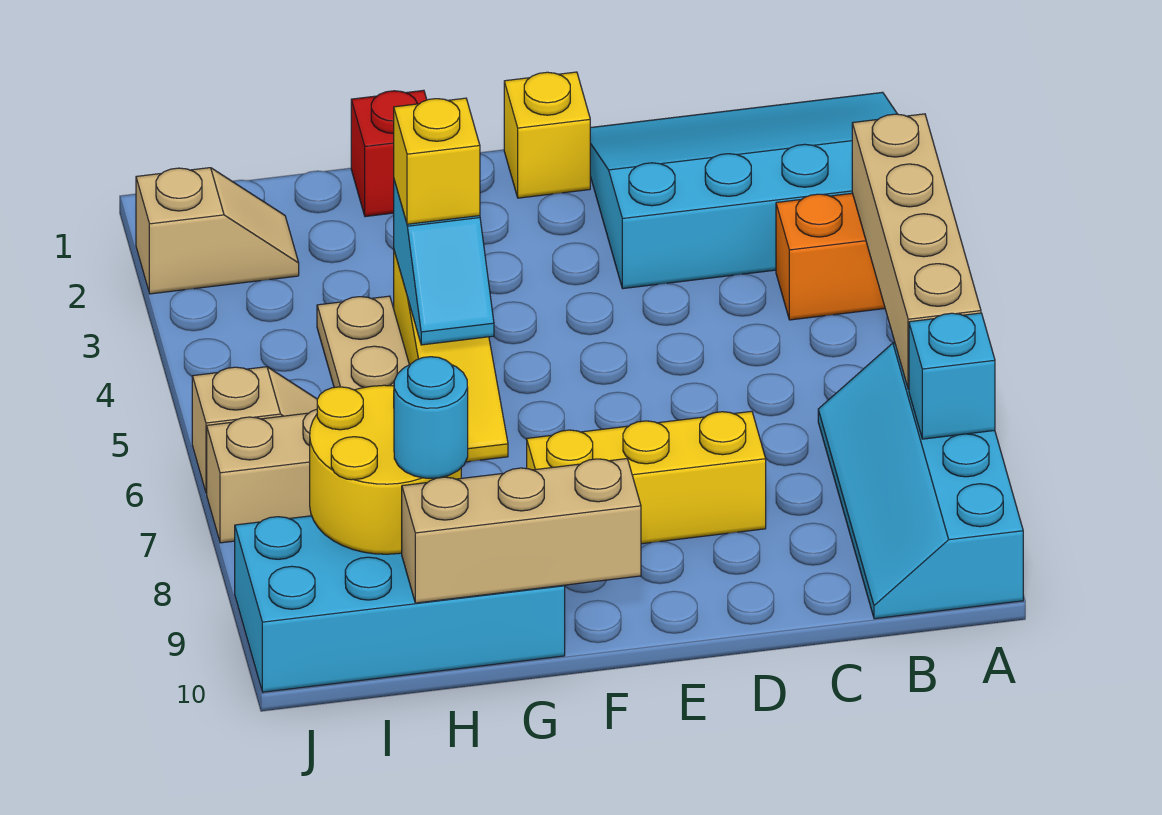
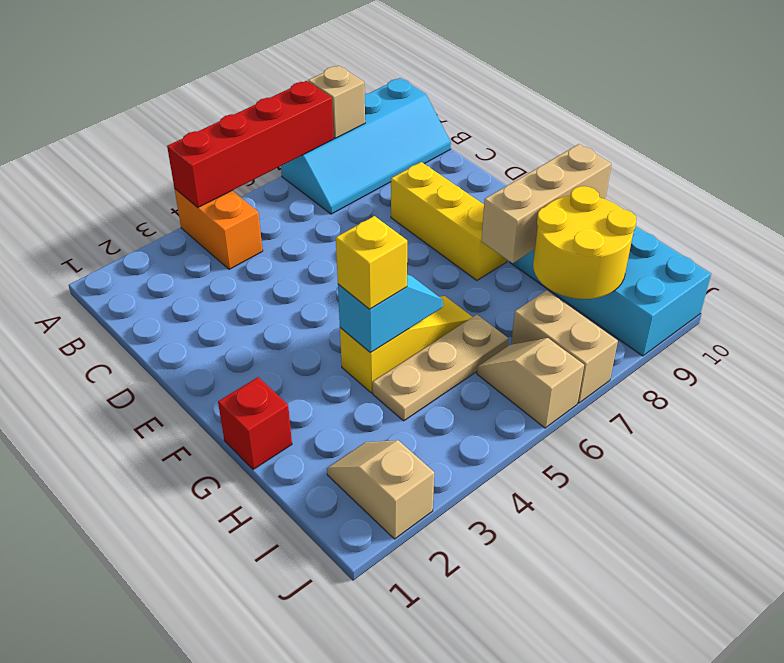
cyan 3x4 slope [590,92,897,289] -> none
tan 1x4 brick [852,114,981,389] -> red 1x4 brick [167,81,334,208]
cyan 1x1 brick [909,313,995,439] -> tan 1x1 brick [308,66,365,138]
yellow 1x1 brick [504,72,590,198] -> none
tan 1x3 brick [402,459,641,603] -> tan 1x3 brick turned to [481,144,611,263]
cyan 1x1 round brick [394,357,468,478] -> none

